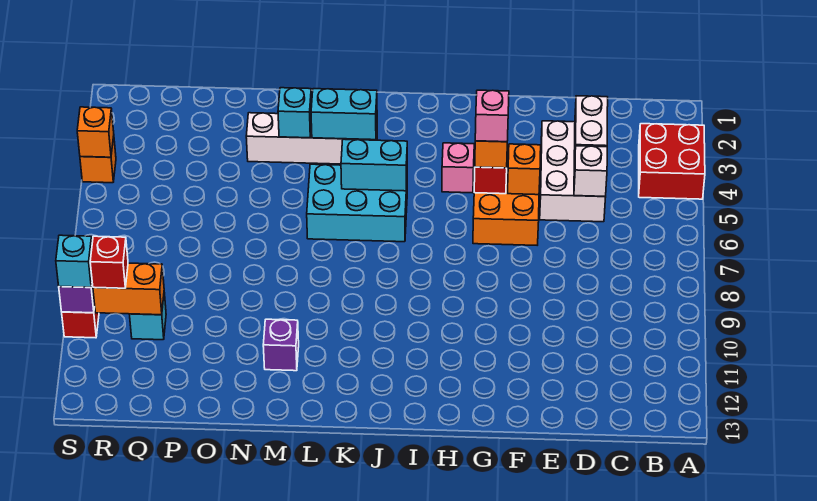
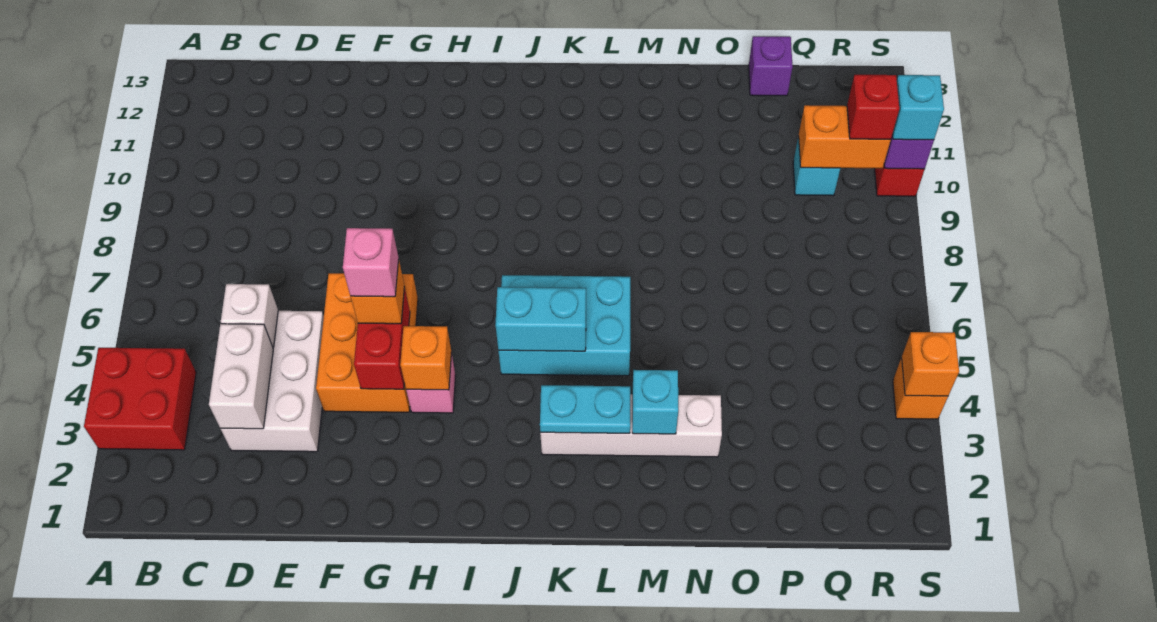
orange 1x1 brick [508,144,541,195] -> orange 1x1 brick moved to [400,326,451,390]
cyan 1x2 brick [311,89,377,140] -> cyan 1x2 plate [540,385,630,433]
purple 1x1 brick [263,319,299,371] -> purple 1x1 brick moved to [749,36,793,96]

